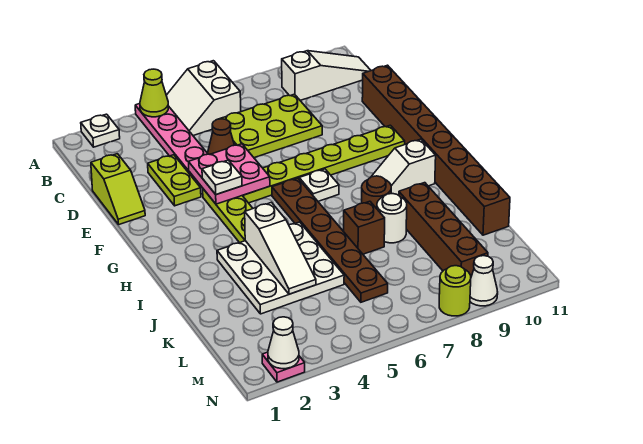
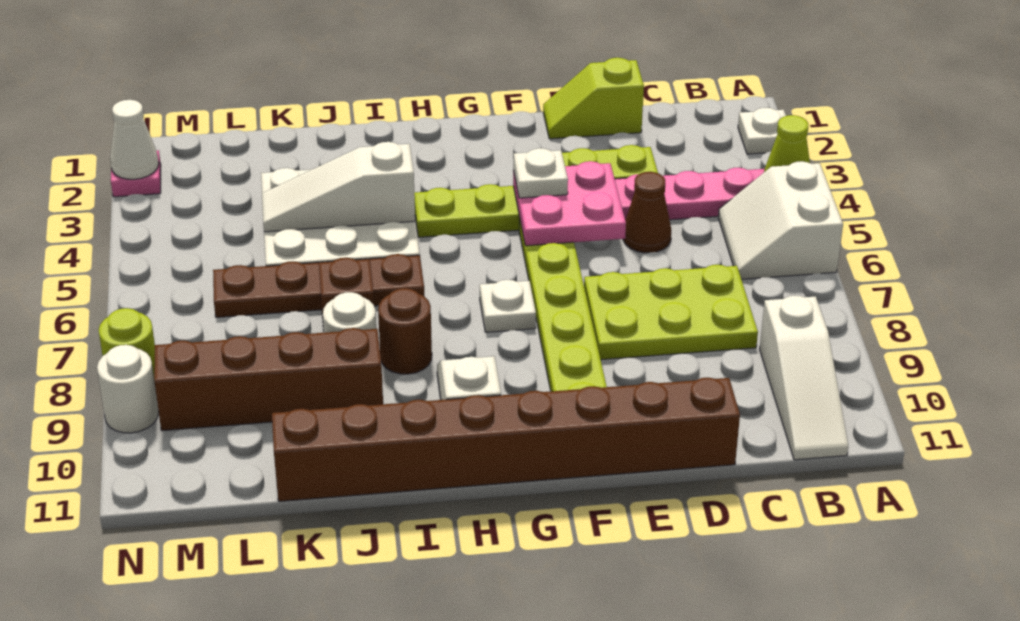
white 2x2 slope [166,61,241,136] -> white 2x2 slope turned to [718,161,843,279]
lime 2x3 plate [220,94,322,158] -> lime 2x3 plate turned to [584,265,758,360]
brown 1x6 plate [272,178,388,302] -> brown 1x4 plate [213,254,425,317]
white 1x1 cone [470,256,498,306] -> white 1x1 round brick [97,345,159,433]

